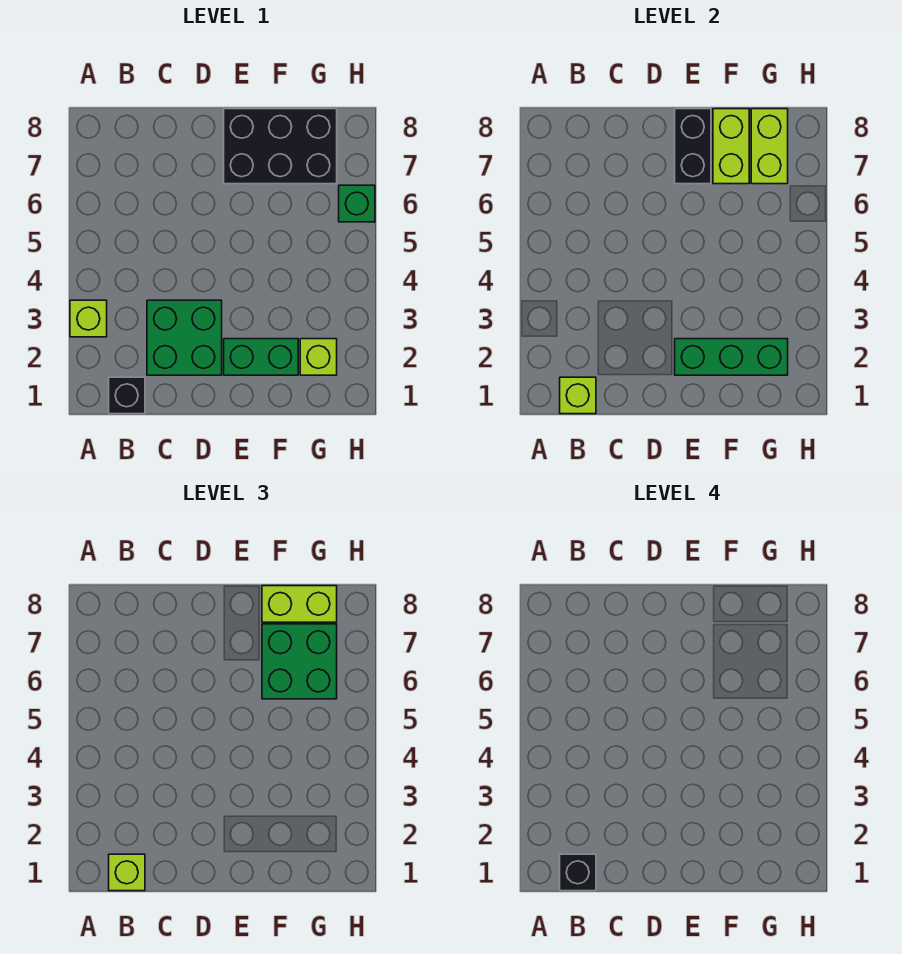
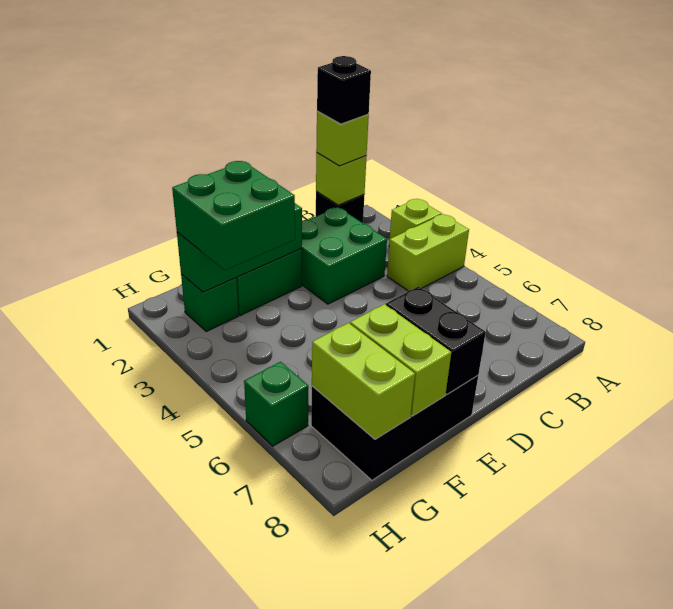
green 2x2 brick [262,624,337,699] -> green 2x2 brick moved to [172,161,295,270]
lime 1x2 brick [262,586,337,622] -> lime 1x2 brick moved to [387,214,469,291]
lime 1x1 brick [300,339,337,375] -> green 1x1 brick [181,274,238,331]

